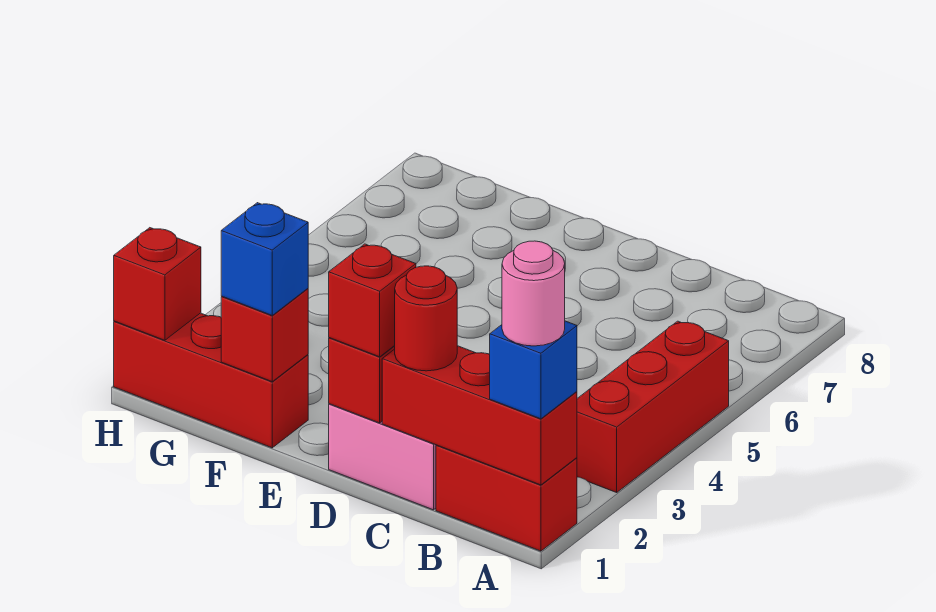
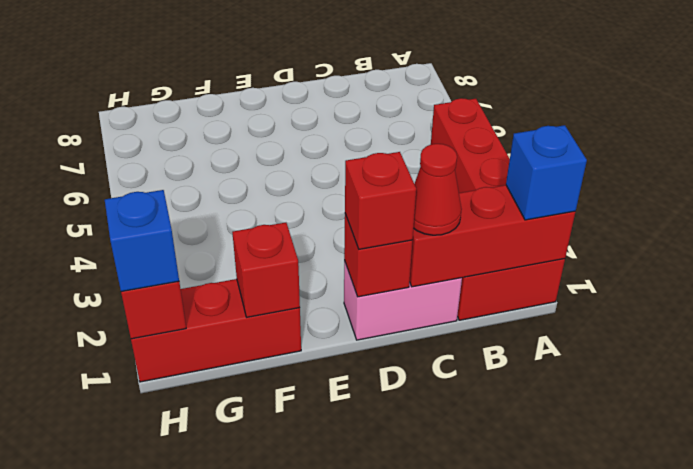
pink 1x1 round brick [502,241,565,346] -> none
red 1x1 round brick [395,266,457,371] -> red 1x1 cone [414,144,462,235]
blue 1x1 brick [221,203,308,315] -> blue 1x1 brick moved to [105,190,179,292]

